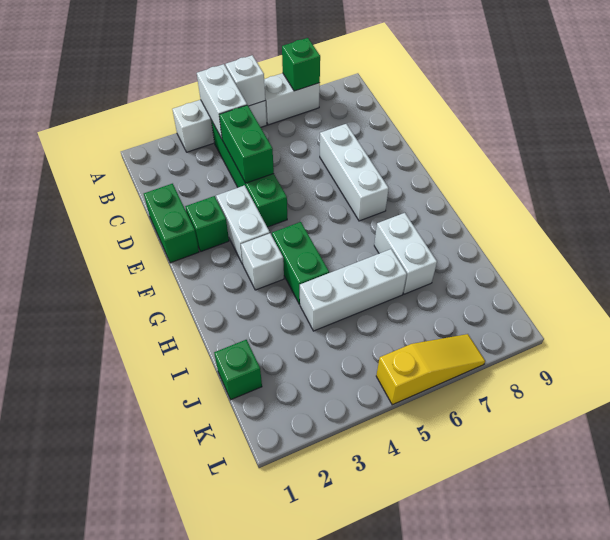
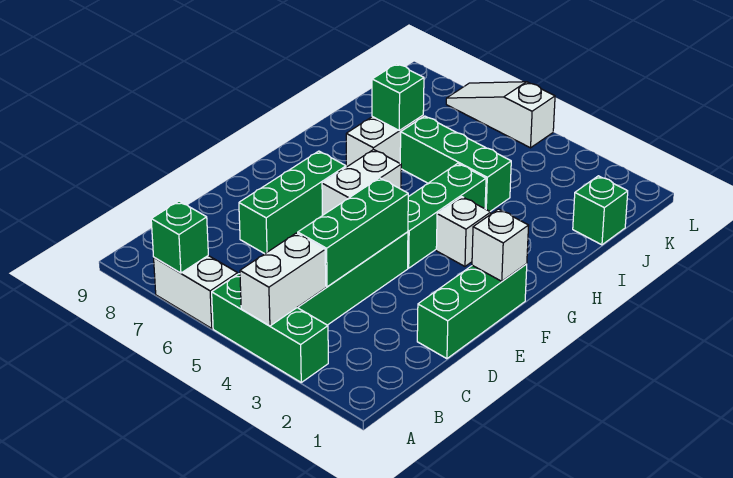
white 1x3 brick [172,100,267,152] -> green 1x3 brick [212,274,328,382]
white 1x1 brick [226,55,265,106] -> white 1x1 brick moved to [472,209,529,281]
green 1x2 brick [219,105,274,183] -> green 1x3 brick [298,178,408,287]
green 1x2 brick [144,184,199,263] -> green 1x3 brick [417,264,527,359]
white 1x3 brick [320,124,389,221] -> green 1x3 brick [239,151,346,254]
green 1x1 brick [185,196,229,251] -> green 1x1 brick moved to [372,64,424,131]
white 1x2 brick [216,185,270,264] -> white 1x2 brick moved to [322,150,401,215]
green 1x2 brick [272,222,329,304] -> green 1x3 brick [408,163,486,268]
white 1x3 brick [300,249,407,331] -> green 1x3 brick [400,116,511,211]
yellow 1x3 slope [376,334,485,405] -> white 1x3 slope [446,82,555,148]

